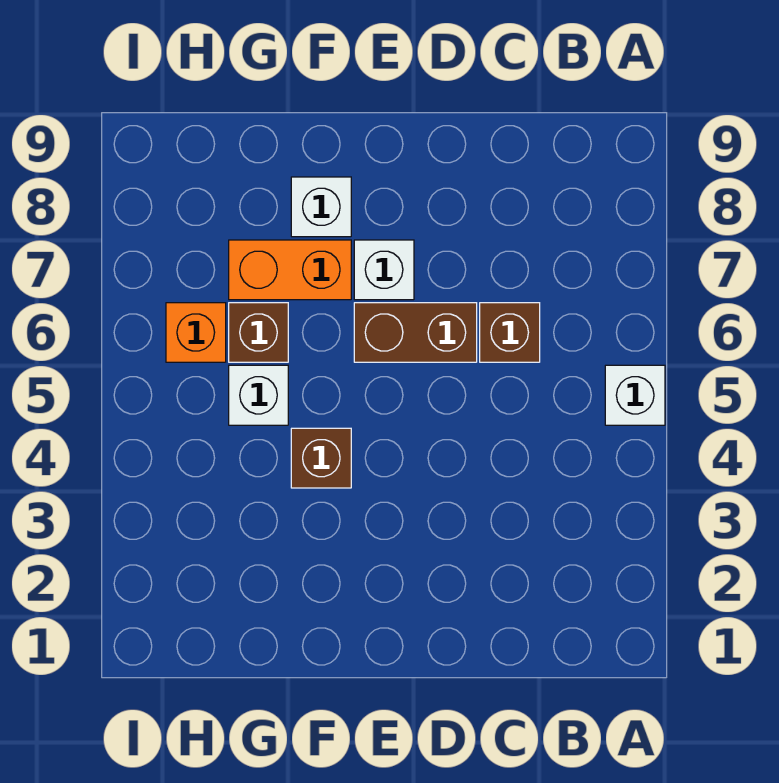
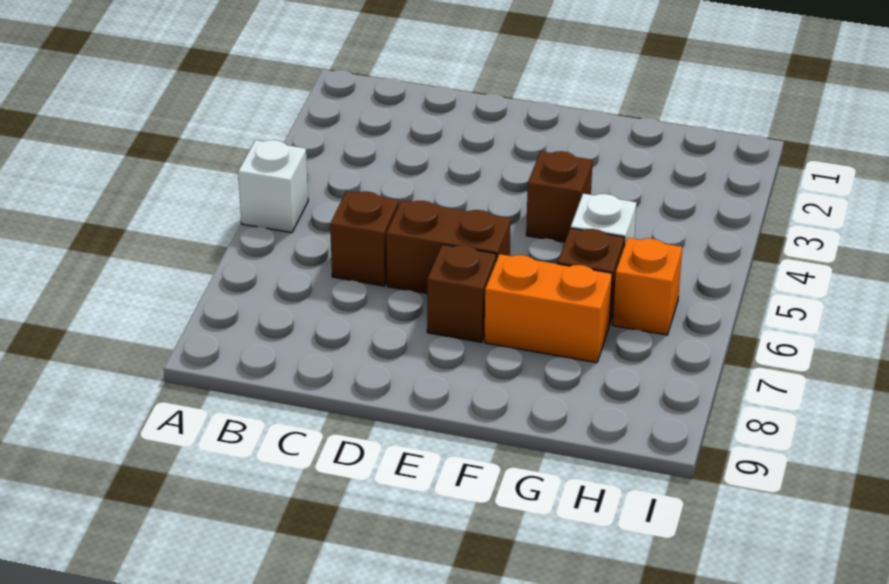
white 1x1 brick [354,240,414,300] -> brown 1x1 brick [427,245,496,342]
white 1x1 brick [291,177,351,237] -> none

